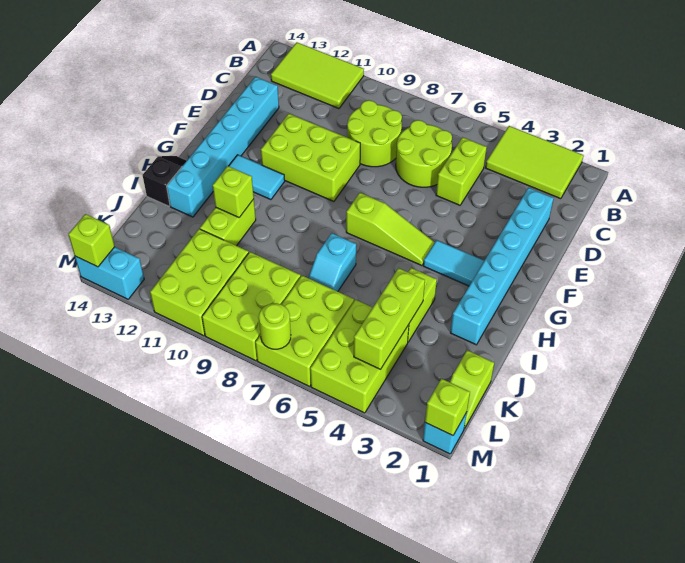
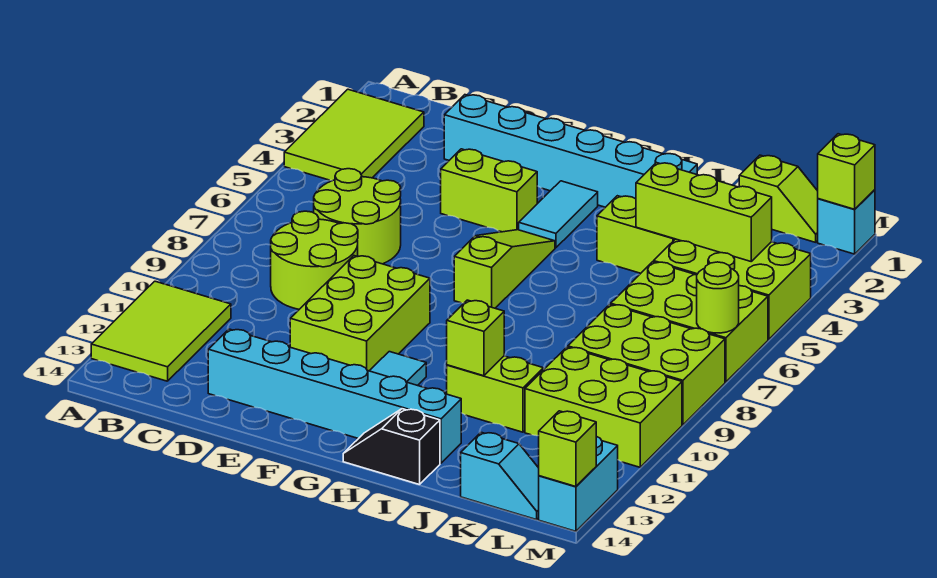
lime 1x2 brick [436,137,487,205] -> lime 1x2 brick moved to [441,149,537,232]
cyan 1x2 slope [308,233,356,291] -> cyan 1x2 slope moved to [461,432,539,520]

